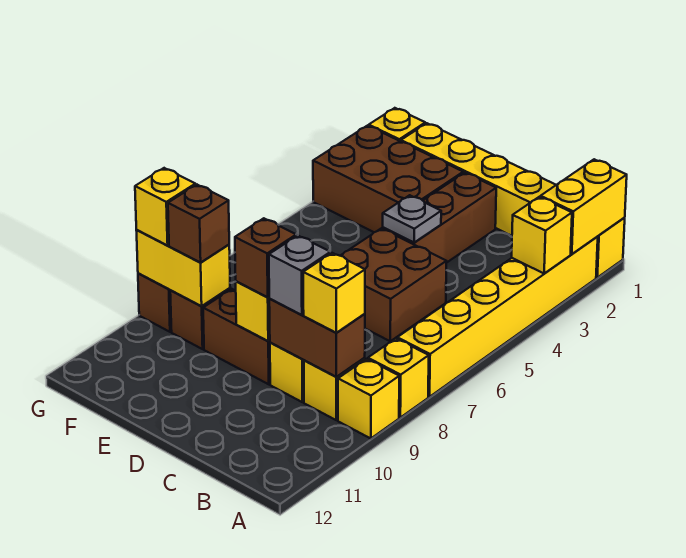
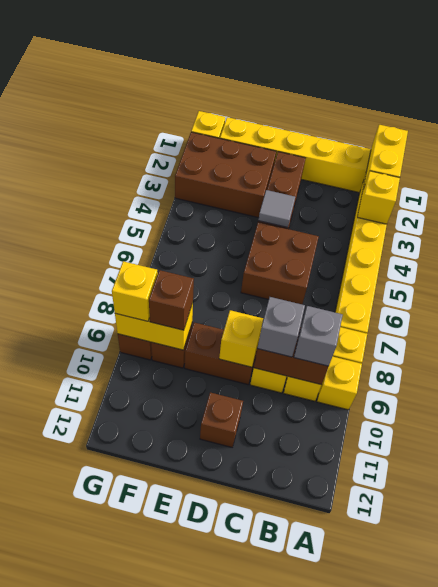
yellow 1x1 brick [303,253,365,333] -> grey 1x1 brick [294,306,343,366]
grey 1x1 plate [383,195,441,243] -> grey 1x1 tile [258,190,295,228]
brown 1x1 brick [235,218,296,297] -> brown 1x1 brick moved to [200,392,243,447]

